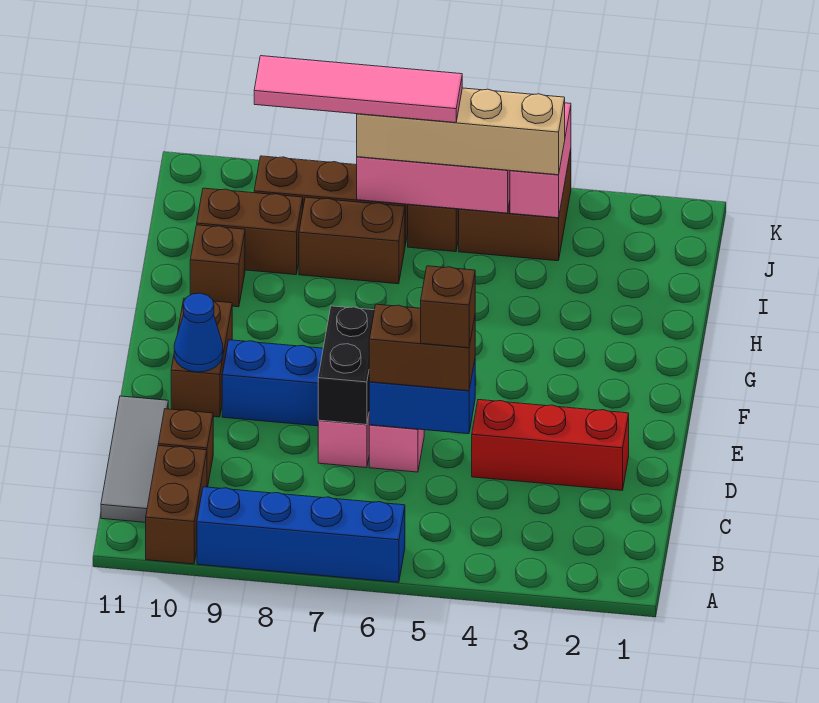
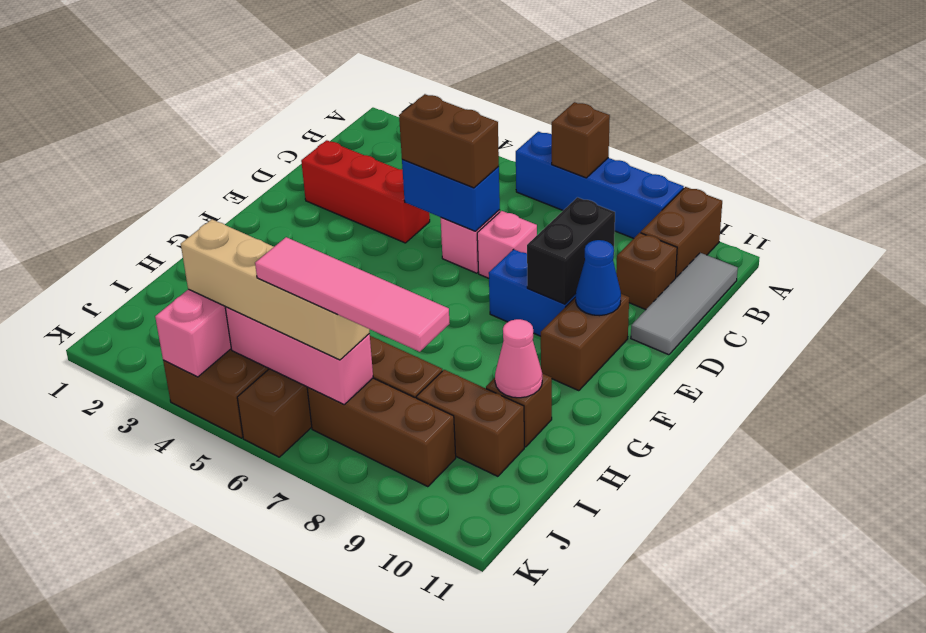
brown 1x1 brick [421,266,475,348] -> brown 1x1 brick moved to [552,102,610,178]
black 1x2 brick [318,306,374,425] -> black 1x2 brick moved to [527,197,615,304]
none -> pink 1x1 cone [495,319,542,398]

